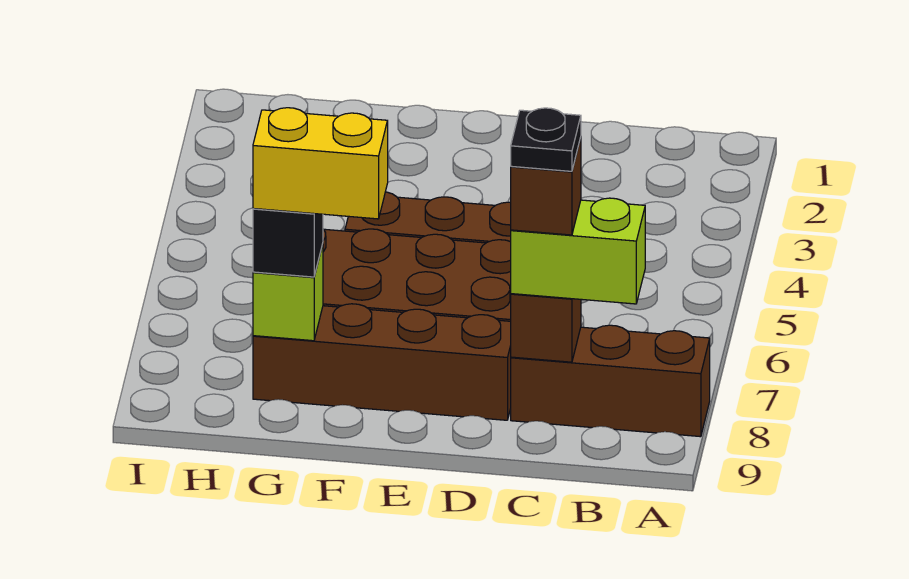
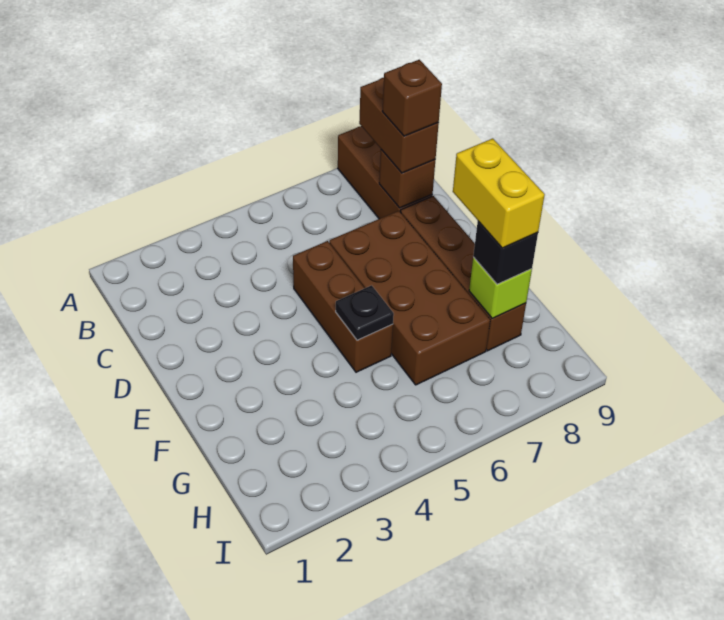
lime 1x2 brick [511,198,645,304] -> brown 1x2 brick [359,78,439,173]
black 1x1 plate [511,108,581,171] -> black 1x1 plate moved to [336,285,394,340]

